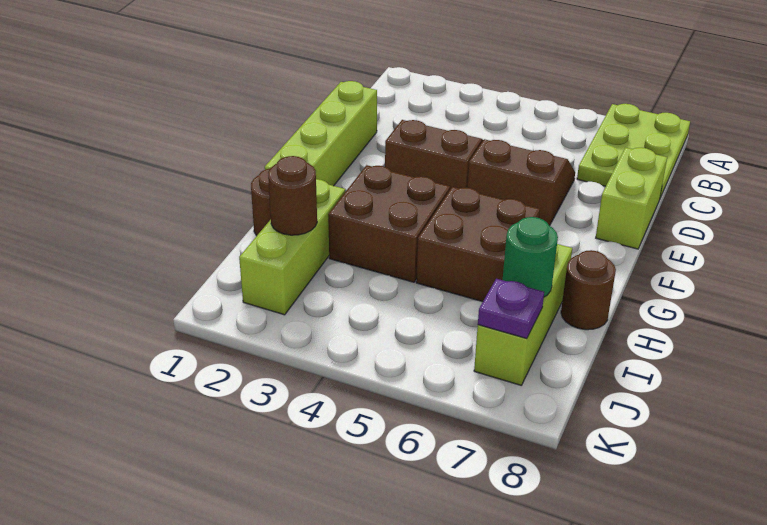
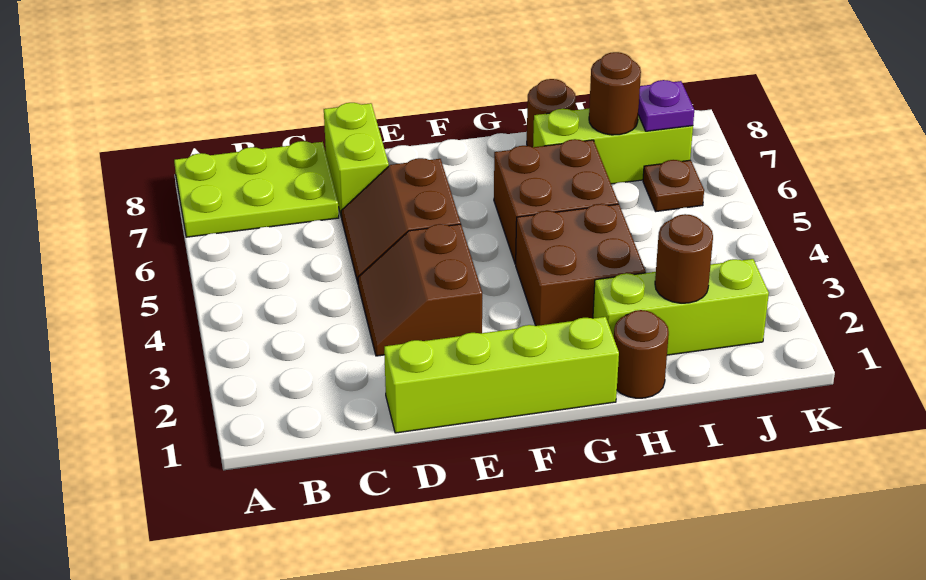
lime 1x2 brick [596,147,667,249] -> lime 1x2 brick turned to [324,103,389,218]
green 1x1 round brick [503,217,558,297] -> brown 1x1 round brick [589,52,641,135]
none -> brown 1x1 plate [643,160,704,211]

